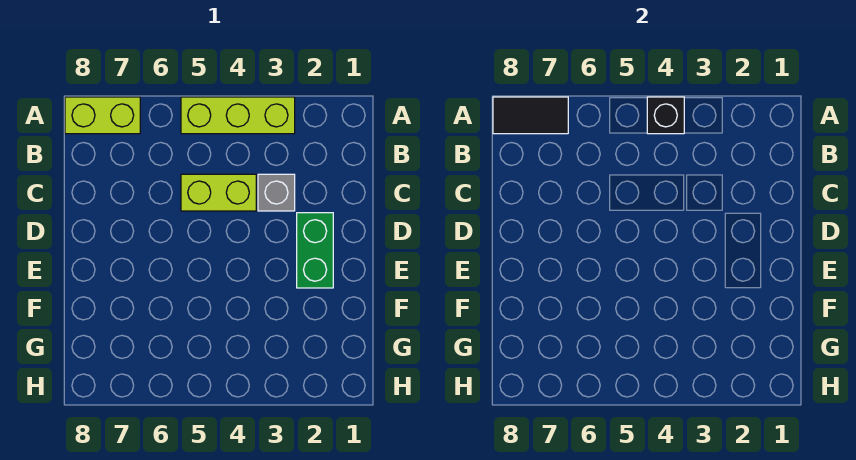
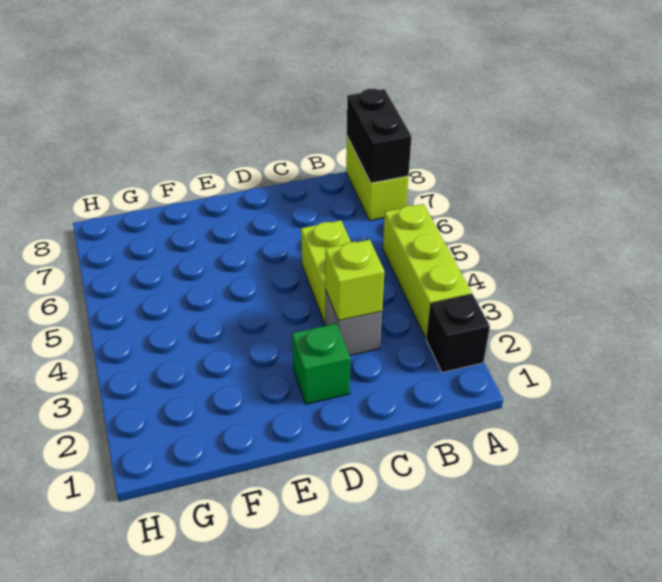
black 1x1 brick [647,97,684,134] -> black 1x1 brick moved to [426,294,490,372]
black 1x2 tile [493,97,568,134] -> black 1x2 brick [347,89,412,183]
none -> lime 1x1 brick [325,240,384,321]
green 1x2 brick [297,213,333,288] -> green 1x1 brick [292,323,350,404]

